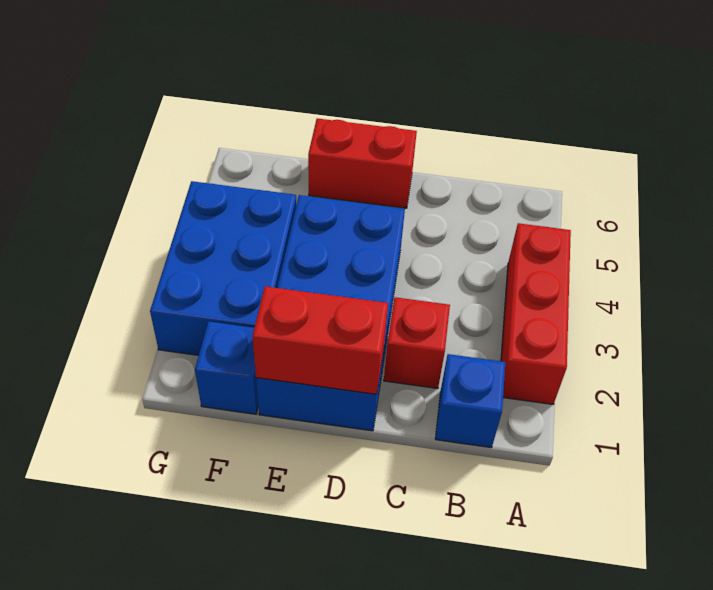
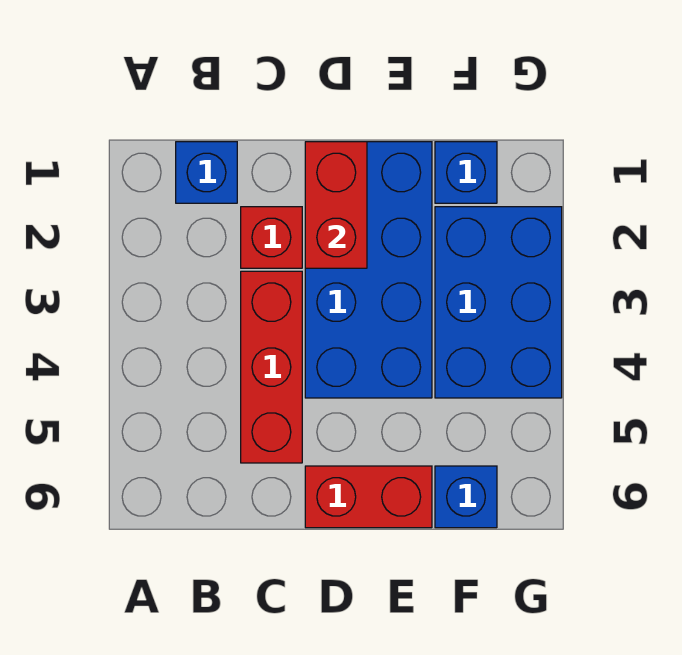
red 1x3 brick [501,223,571,404] -> red 1x3 brick moved to [241,271,302,463]
red 1x2 brick [252,286,388,394] -> red 1x2 brick turned to [305,142,367,268]
none -> blue 1x1 brick [435,466,497,528]

